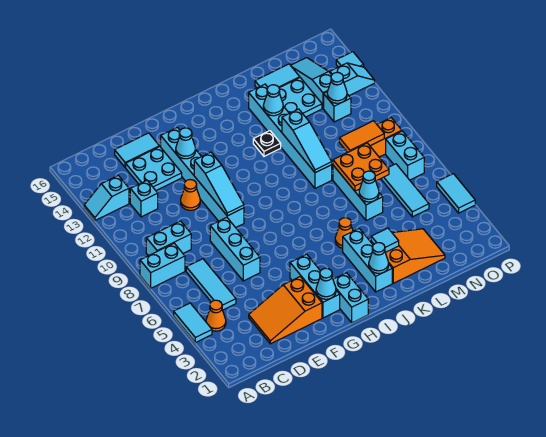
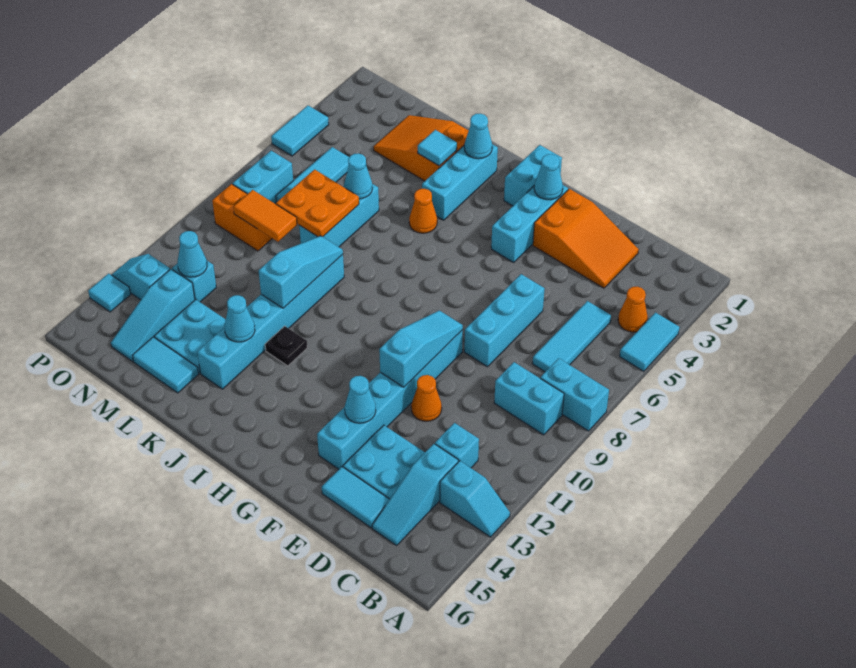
none -> cyan 1x3 slope [372,444,458,545]

